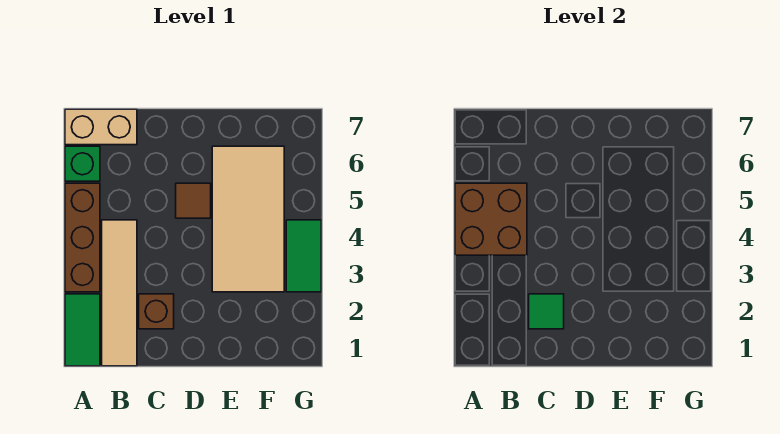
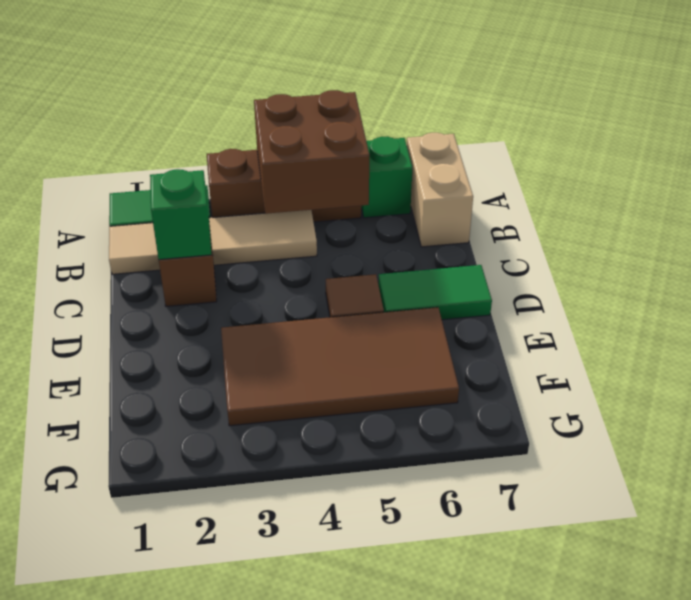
green 1x1 tile [529,294,564,329] -> green 1x1 brick [150,169,212,260]
tan 2x4 tile [212,146,284,292] -> brown 2x4 tile [221,307,459,426]
green 1x2 tile [286,220,321,292] -> green 1x2 tile moved to [378,265,492,320]

